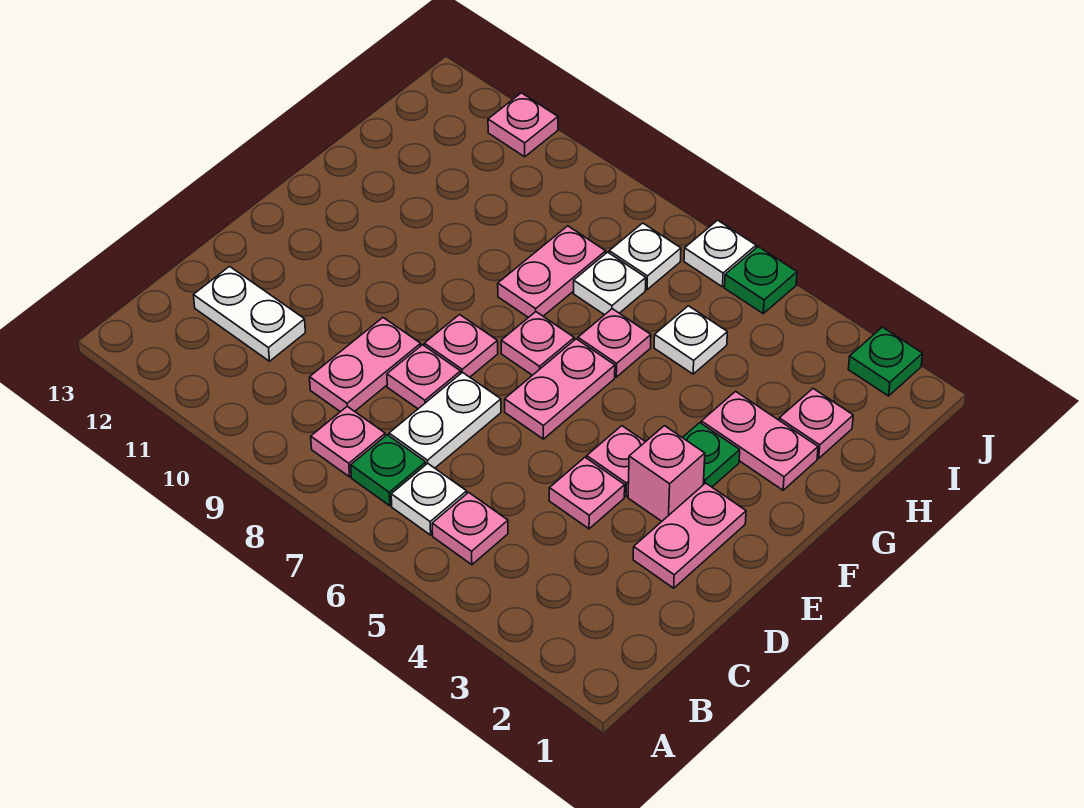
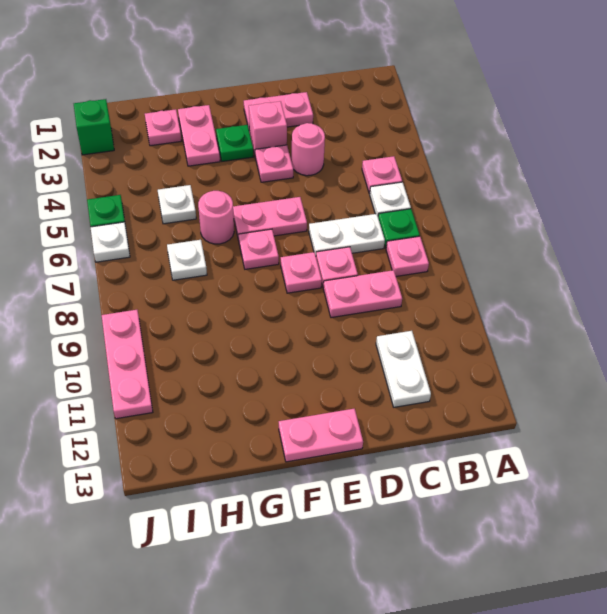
pink 1x1 plate [549,457,625,529] -> pink 1x1 round brick [292,123,325,176]
pink 1x1 plate [578,309,651,377] -> pink 1x1 round brick [198,191,234,244]
pink 1x2 plate [498,226,606,318] -> pink 1x2 plate moved to [279,409,363,462]
white 1x1 plate [609,223,681,290] -> none
green 1x1 plate [848,327,923,396] -> green 1x1 brick [74,99,114,155]
pink 1x1 plate [488,93,558,157] -> pink 1x3 plate [102,310,153,419]

